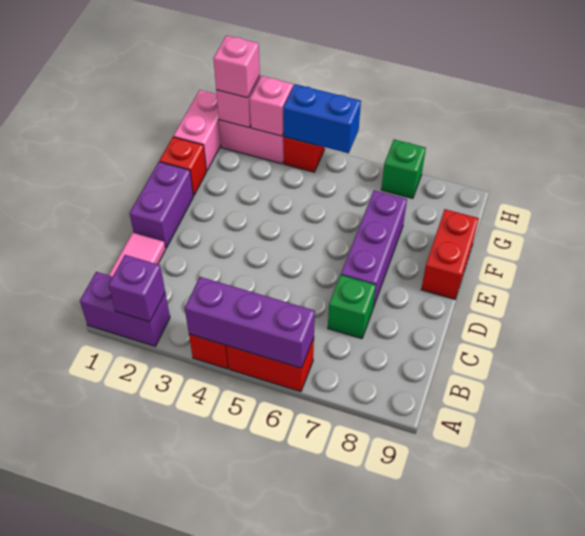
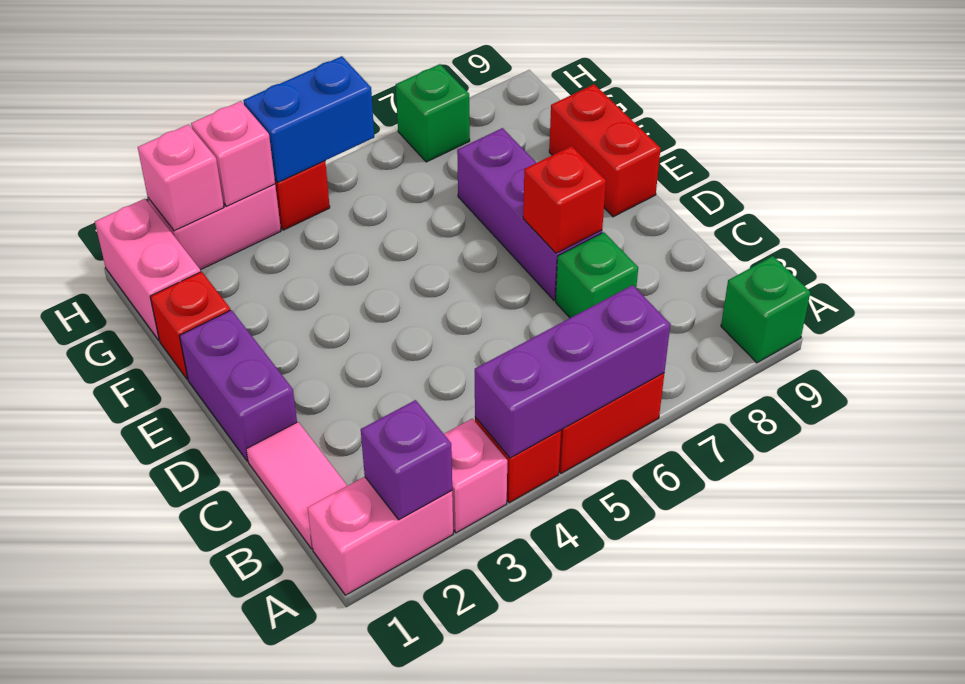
purple 1x2 brick [80,272,170,346] -> pink 1x2 brick [308,477,453,595]
none -> green 1x1 brick [721,256,810,363]
none -> red 1x1 brick [523,146,606,253]
pink 1x1 brick [213,35,260,98] -> pink 1x1 brick moved to [444,419,507,533]

